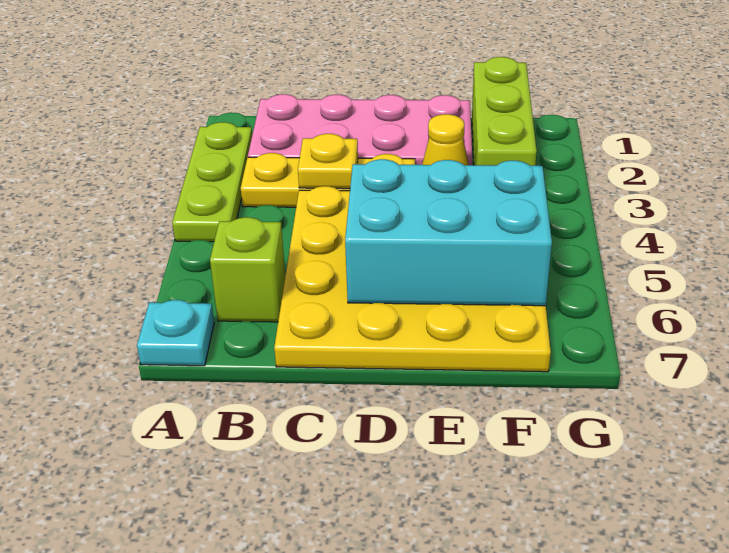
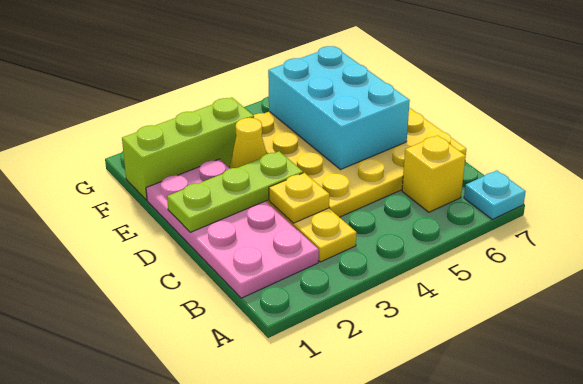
lime 1x3 plate [172,122,252,242] -> lime 1x3 plate moved to [167,151,303,232]
lime 1x1 brick [210,217,285,322] -> yellow 1x1 brick [402,135,466,212]

